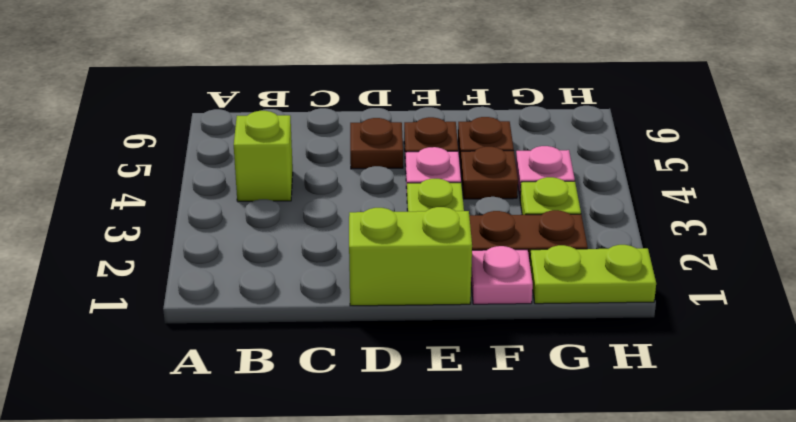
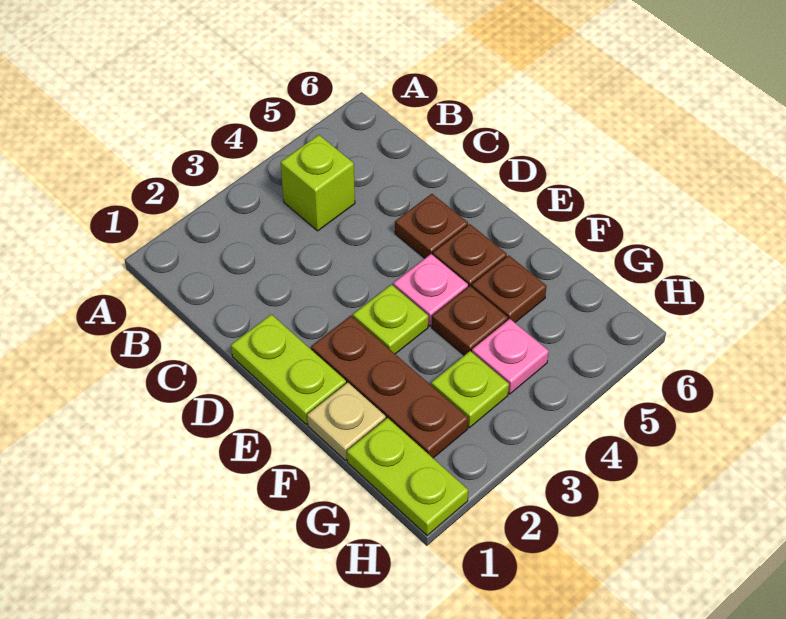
lime 1x2 brick [349,207,472,306] -> lime 1x2 plate [231,314,346,424]
pink 1x1 plate [471,246,533,304] -> tan 1x1 plate [307,383,386,460]

